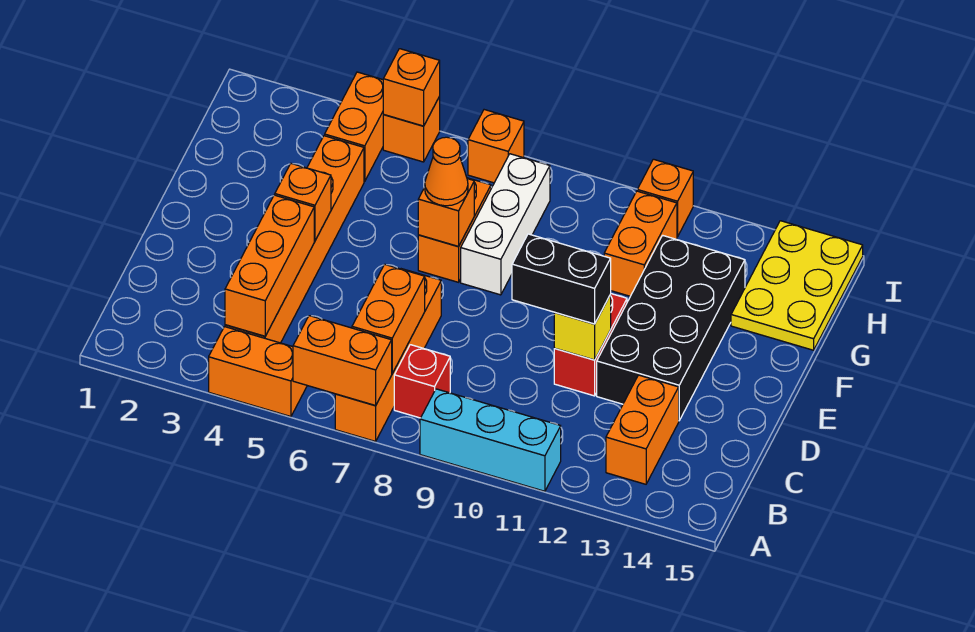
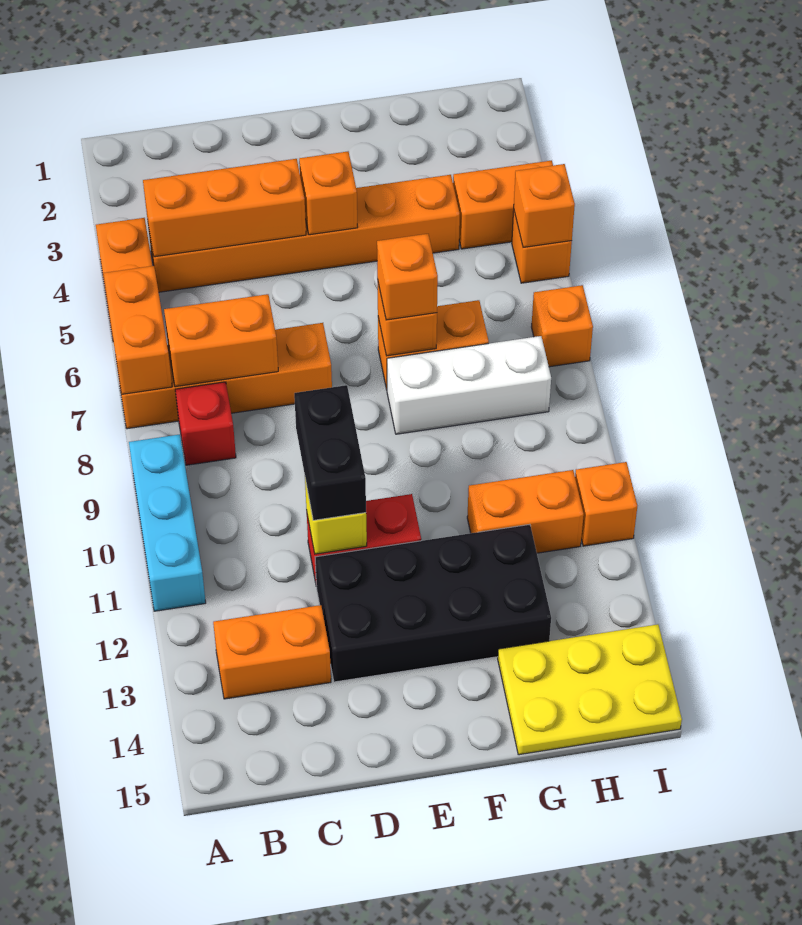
orange 1x1 cone [425,137,468,206] -> orange 1x1 brick [377,234,438,320]

